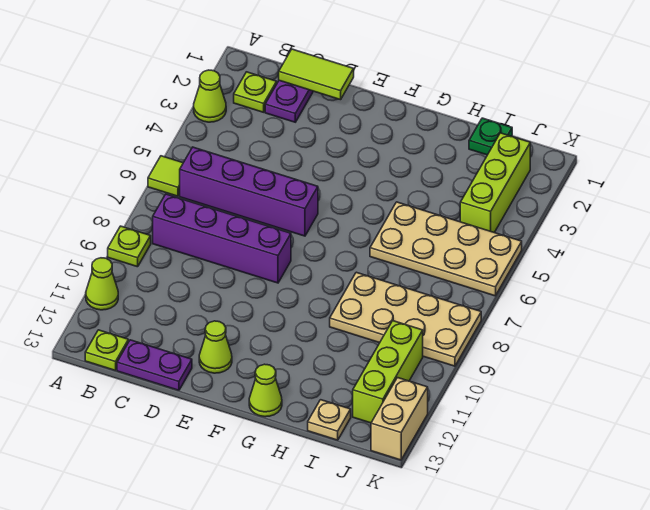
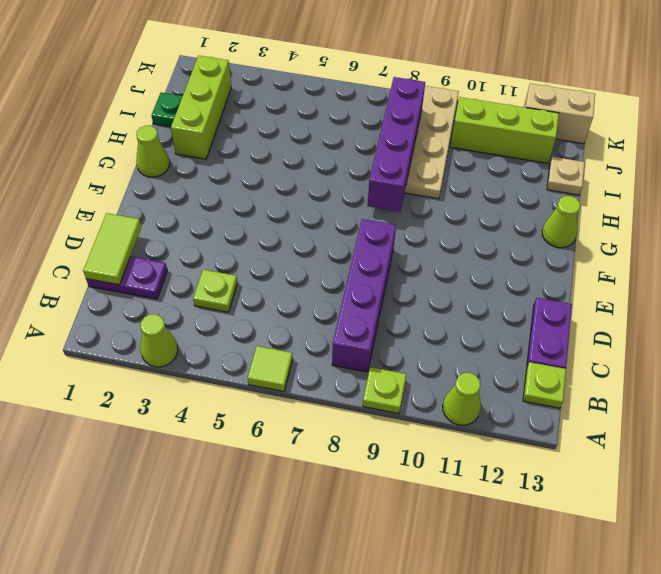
lime 1x1 plate [234,72,277,112] -> lime 1x1 plate moved to [193,270,238,312]
purple 1x4 brick [180,147,318,236] -> purple 1x4 brick moved to [368,77,425,212]
lime 1x1 cone [199,321,232,373] -> lime 1x1 cone moved to [136,125,170,177]
tan 2x4 plate [370,202,522,296] -> none
lime 1x3 brick [460,133,530,233] -> lime 1x3 brick turned to [171,56,231,159]

